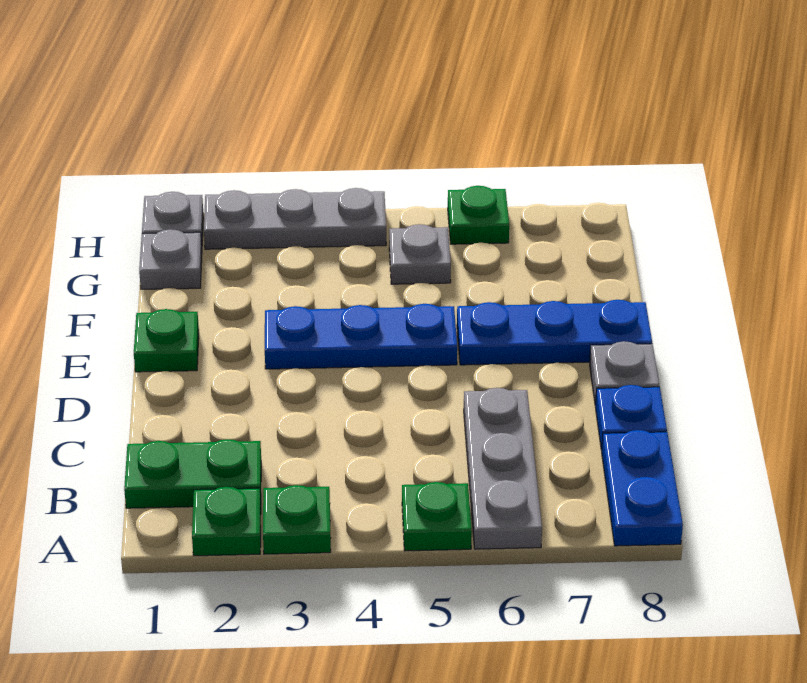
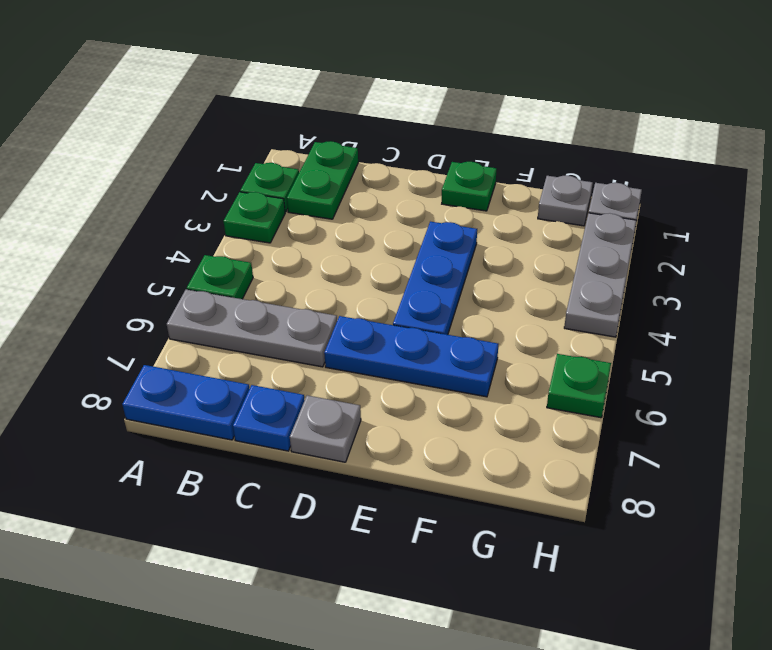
blue 1x3 plate [457,300,652,365] -> blue 1x3 plate turned to [324,316,498,397]
grey 1x1 plate [389,224,451,284] -> none

